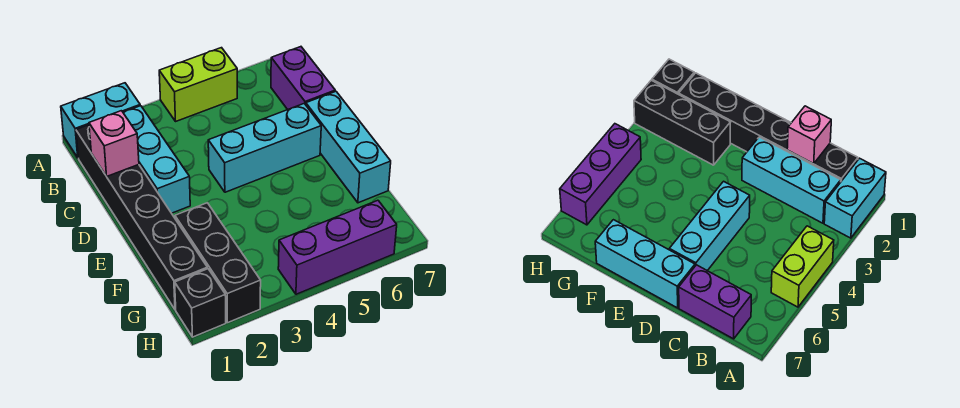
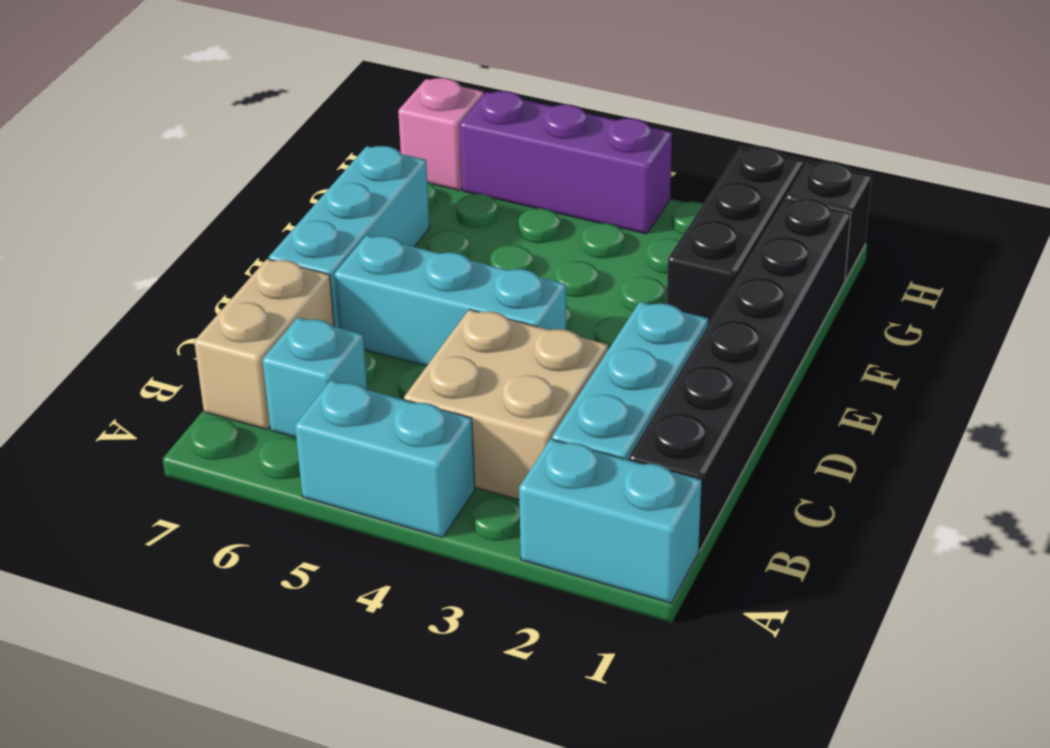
lime 1x2 brick [159,48,237,121] -> cyan 1x2 brick [295,380,475,538]
none -> tan 2x2 brick [404,310,608,500]
none -> cyan 1x1 brick [263,318,367,438]
purple 1x2 brick [271,47,335,110] -> tan 1x2 brick [194,259,334,429]
pink 1x1 brick [89,111,139,176] -> pink 1x1 brick moved to [398,78,484,191]

